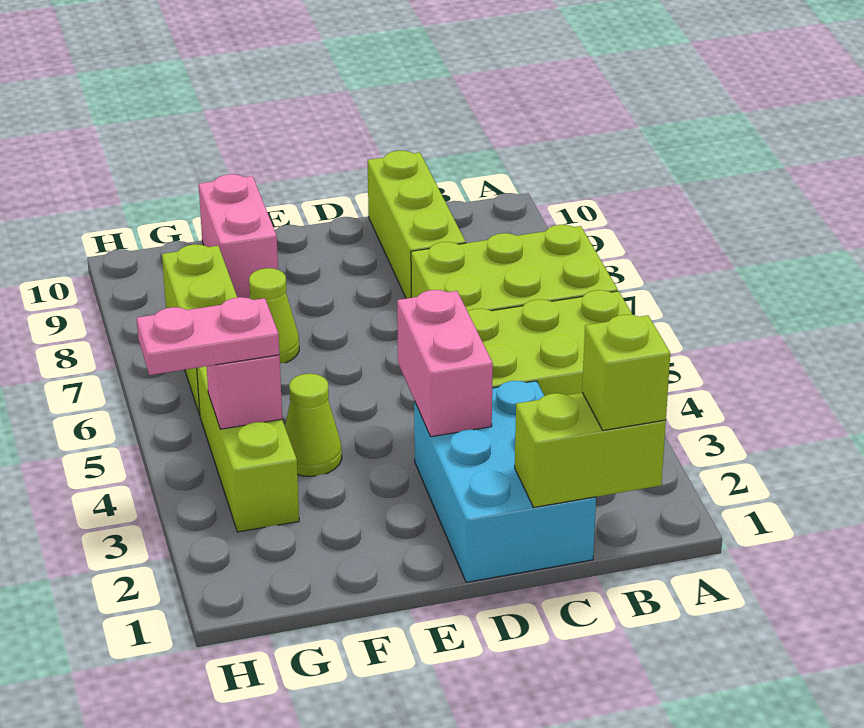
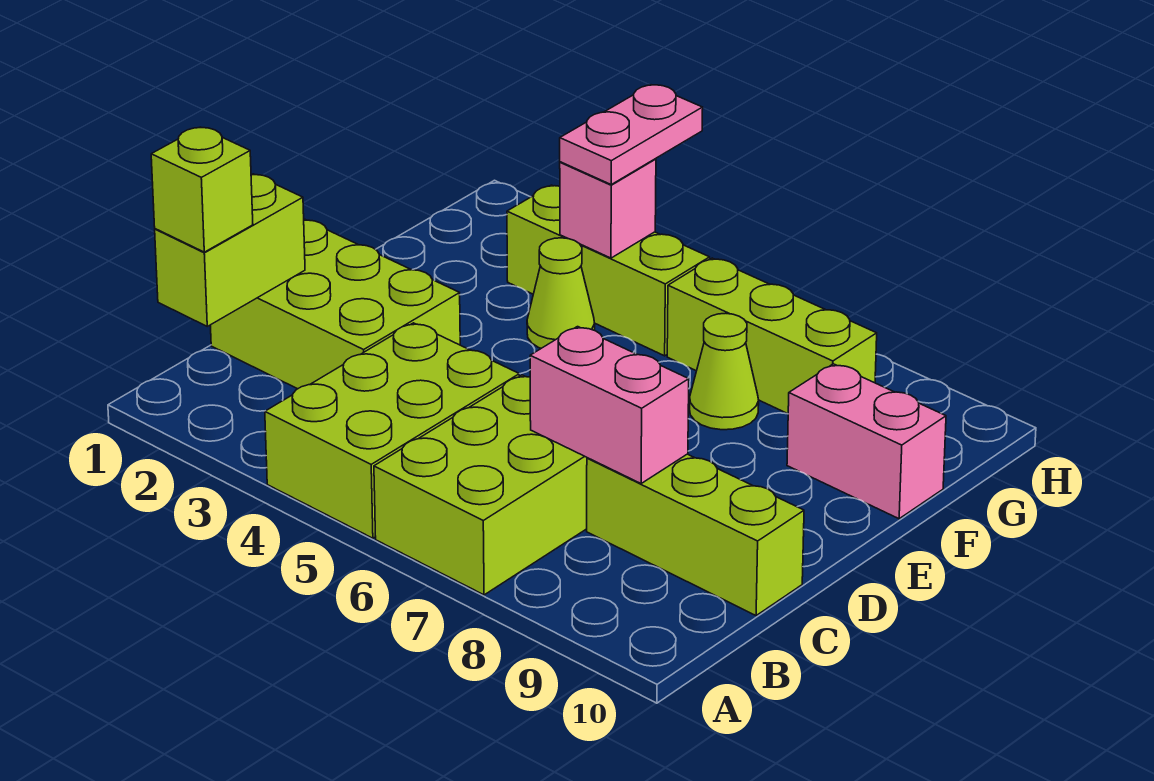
cyan 2x3 brick [414,381,596,582] -> lime 2x3 brick [210,220,460,389]
pink 1x2 brick [397,290,493,437] -> pink 1x2 brick moved to [530,327,689,483]

